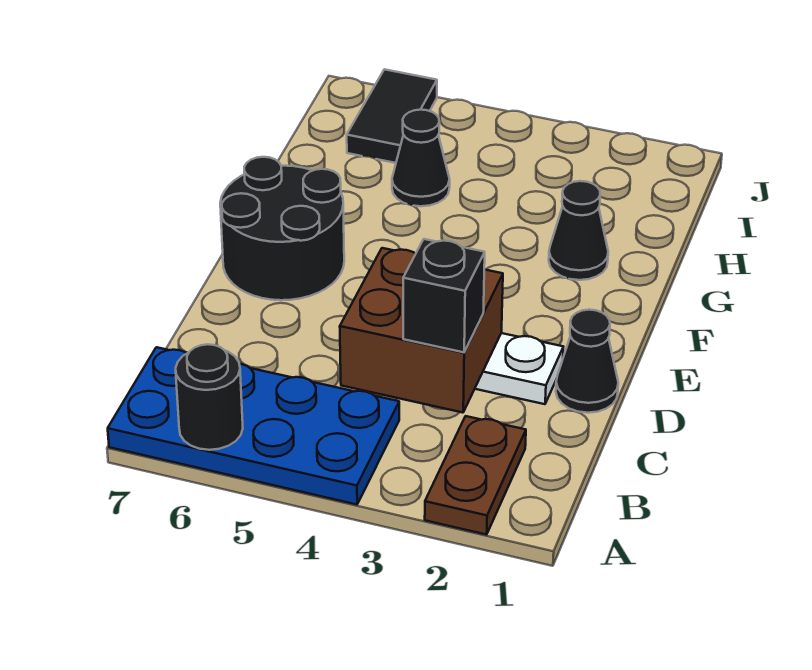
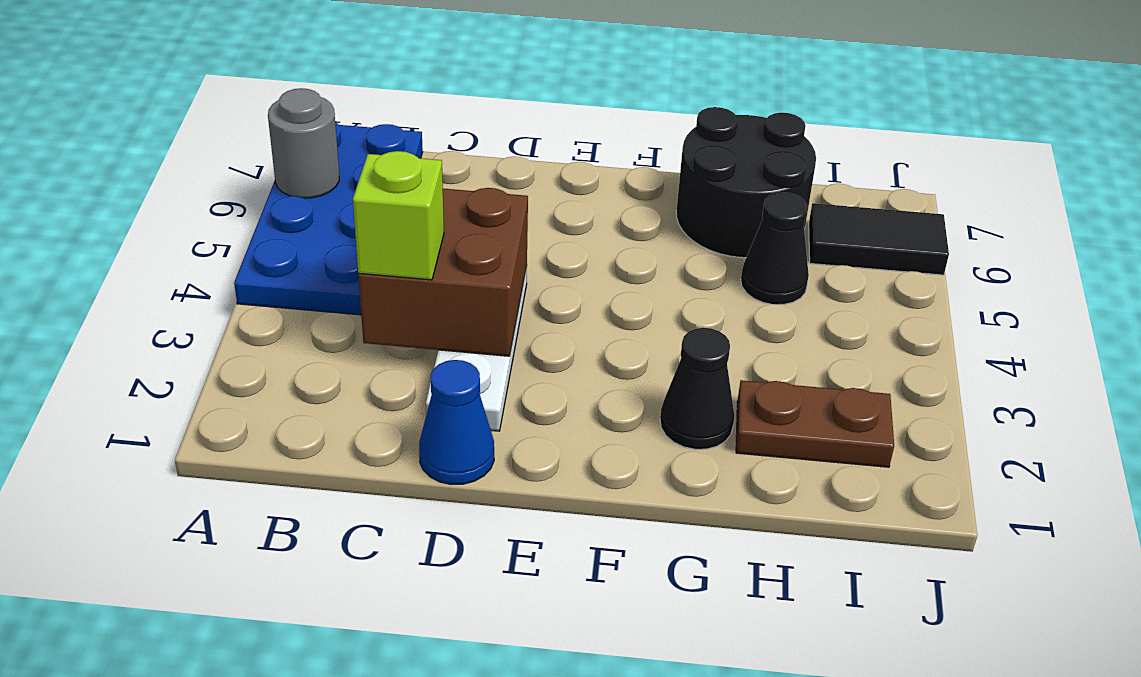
brown 1x2 plate [425,416,526,535] -> brown 1x2 plate moved to [736,380,894,467]
black 1x1 round brick [176,344,243,450] -> grey 1x1 round brick [268,88,339,198]
black 1x1 brick [403,239,485,352] -> lime 1x1 brick [353,151,444,280]
black 1x1 cone [556,310,618,413] -> blue 1x1 cone [419,360,494,484]
black 2x2 round brick [220,157,344,300] -> black 2x2 round brick moved to [676,107,816,258]

